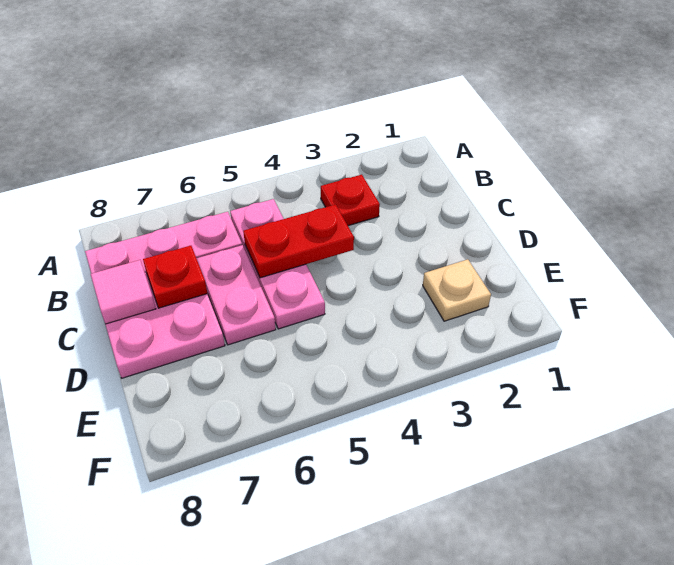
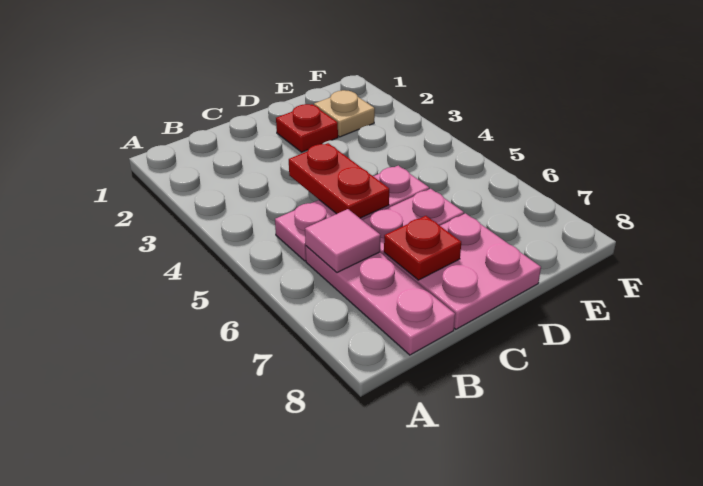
red 1x1 plate [321,175,380,226] -> red 1x1 plate moved to [276,104,338,152]
pink 1x1 tile [91,260,156,324] -> pink 1x1 tile moved to [305,209,381,273]

